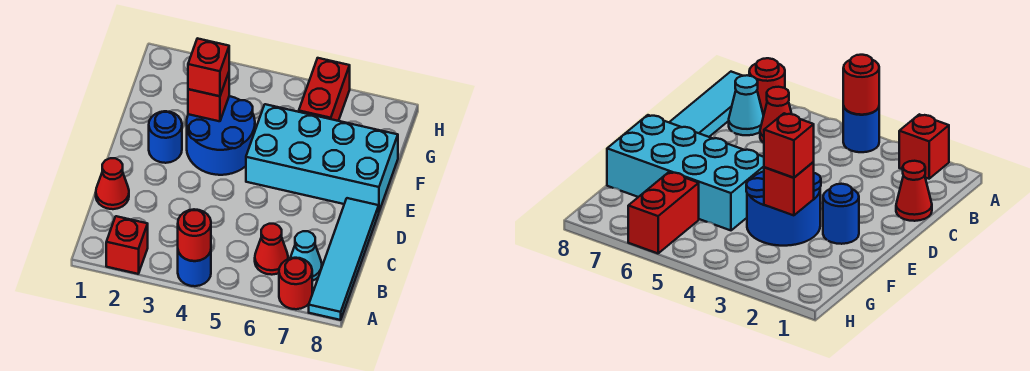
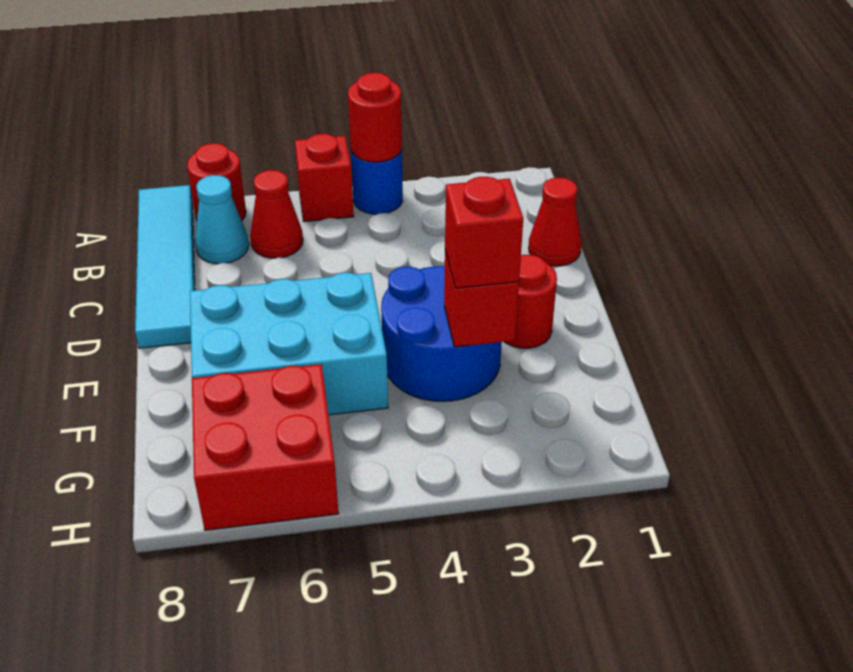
red 1x1 brick [106,216,148,274] -> red 1x1 brick moved to [295,134,354,222]
blue 1x1 round brick [149,111,182,163] -> red 1x1 round brick [505,255,557,348]
cyan 2x4 brick [246,104,398,211] -> cyan 2x3 brick [190,273,388,415]
red 1x2 brick [299,58,350,121] -> red 2x2 brick [192,364,339,530]

